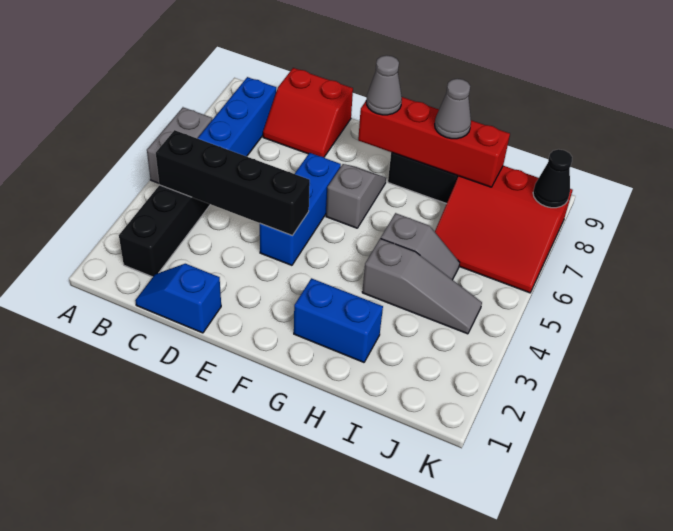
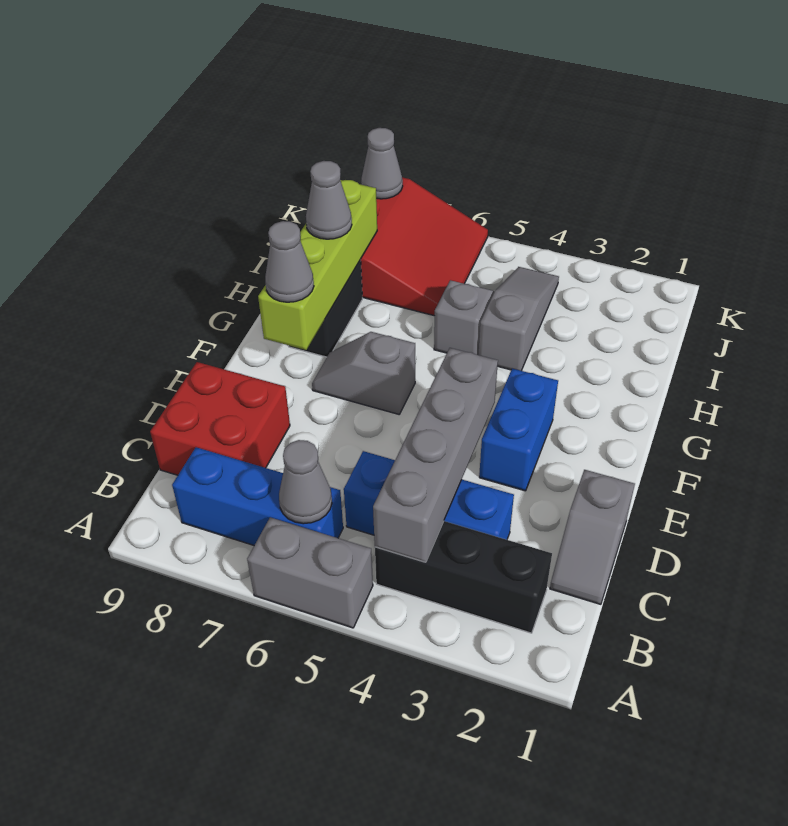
black 1x4 brick [156,130,310,235] -> grey 1x4 brick [373,348,498,562]
none -> grey 1x1 cone [279,440,332,524]
blue 1x2 slope [135,264,221,333] -> grey 1x2 slope [550,470,635,604]
red 2x2 slope [263,68,353,157] -> red 2x2 brick [150,362,290,475]
blue 1x3 brick [260,153,341,265] -> blue 1x3 brick moved to [344,451,514,540]
red 1x4 brick [358,97,510,187] -> lime 1x4 brick [258,180,377,350]
blue 1x2 brick [294,278,383,362] -> blue 1x2 brick moved to [479,368,558,491]
black 1x1 cone [533,149,572,208] -> grey 1x1 cone [361,128,403,199]

